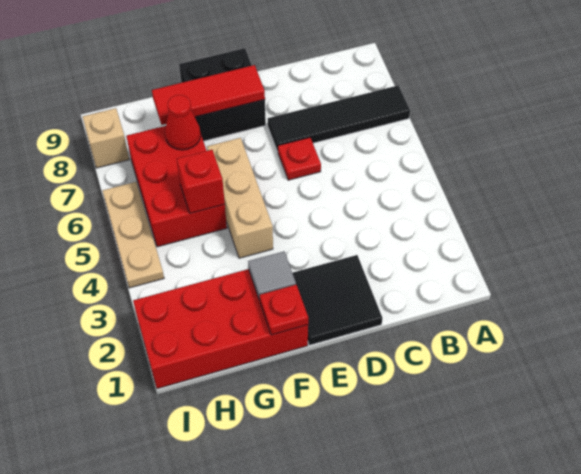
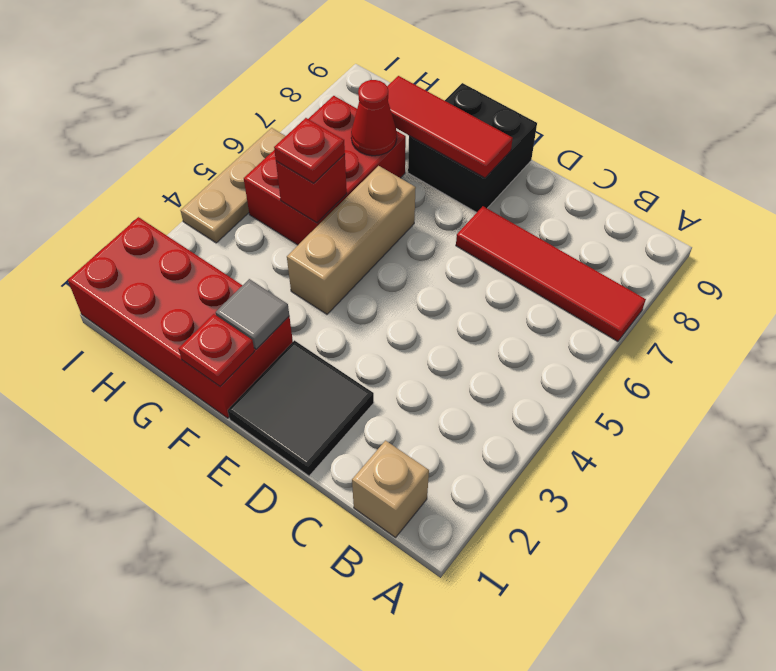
black 1x4 tile [268,85,410,152] -> red 1x4 tile [456,206,646,341]
red 1x1 plate [278,138,321,180] -> red 1x1 plate moved to [274,118,345,183]
tan 1x1 brick [83,108,129,168] -> tan 1x1 brick moved to [352,441,429,538]

